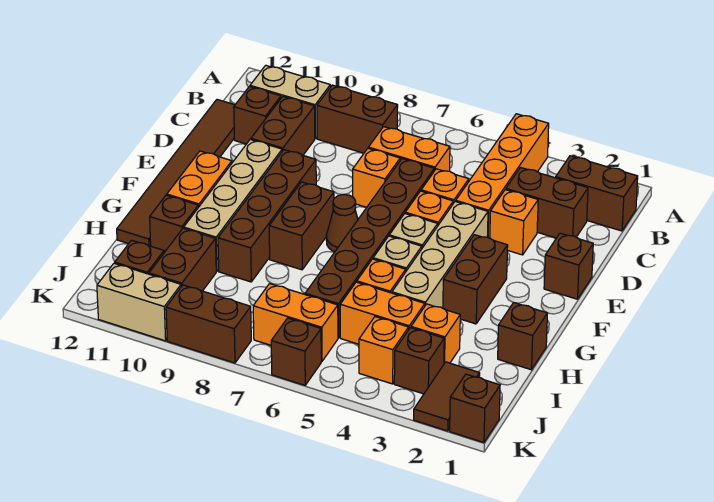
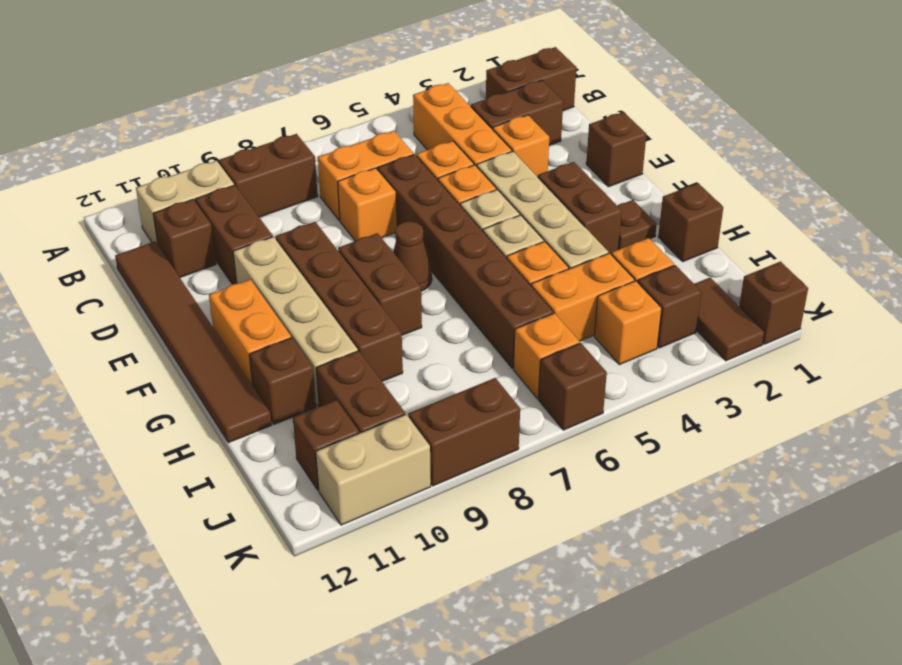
orange 1x4 brick [456,114,549,238] -> orange 1x3 brick [413,83,512,166]
none -> brown 1x1 plate [618,200,657,249]
orange 1x2 brick [253,284,338,361] -> orange 1x1 brick [513,313,580,399]

